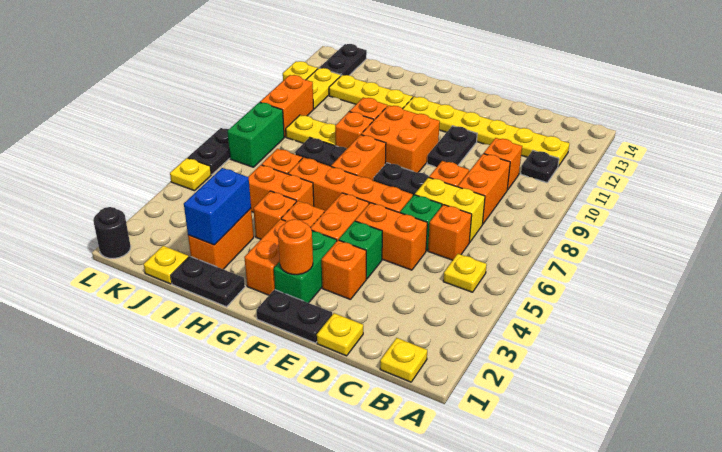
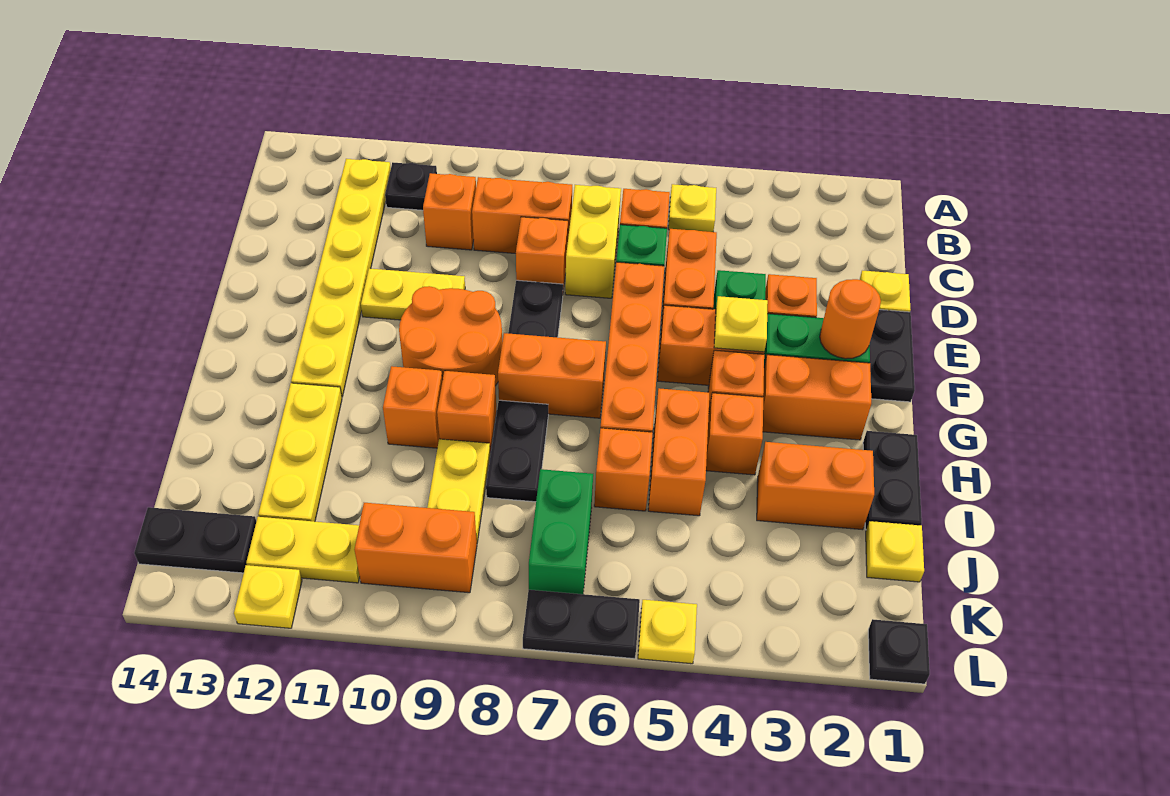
yellow 1x1 plate [380,338,427,382] -> yellow 1x1 plate moved to [714,296,768,352]
black 1x2 plate [427,126,477,167] -> yellow 1x2 plate [361,268,465,320]
orange 2x2 brick [361,105,440,173] -> orange 2x2 round brick [399,286,502,386]
blue 1x2 brick [184,168,251,245] -> none
green 1x2 brick [227,102,284,167] -> green 1x2 brick turned to [529,469,593,594]
black 1x1 round brick [93,207,131,258] -> black 1x1 plate [868,619,930,684]

